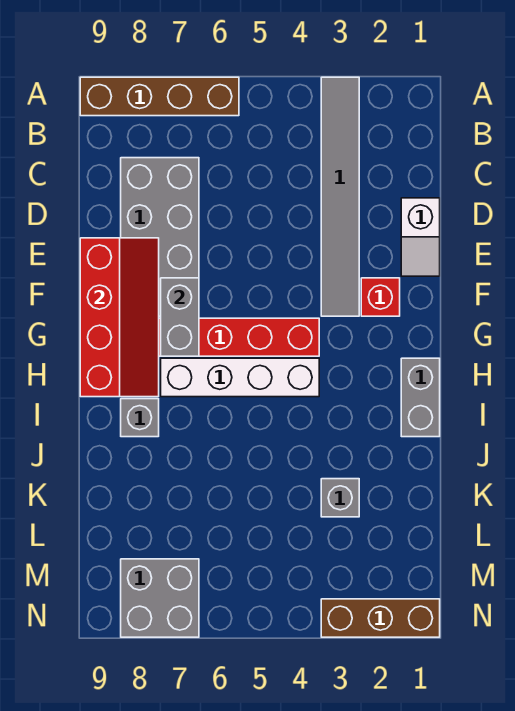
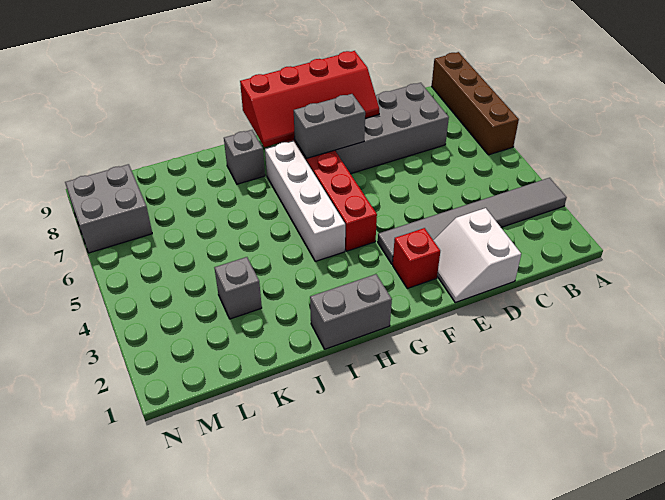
white 1x2 slope [401,198,440,276] -> white 2x2 slope [433,208,521,303]
brown 1x3 brick [321,599,440,637] -> none

